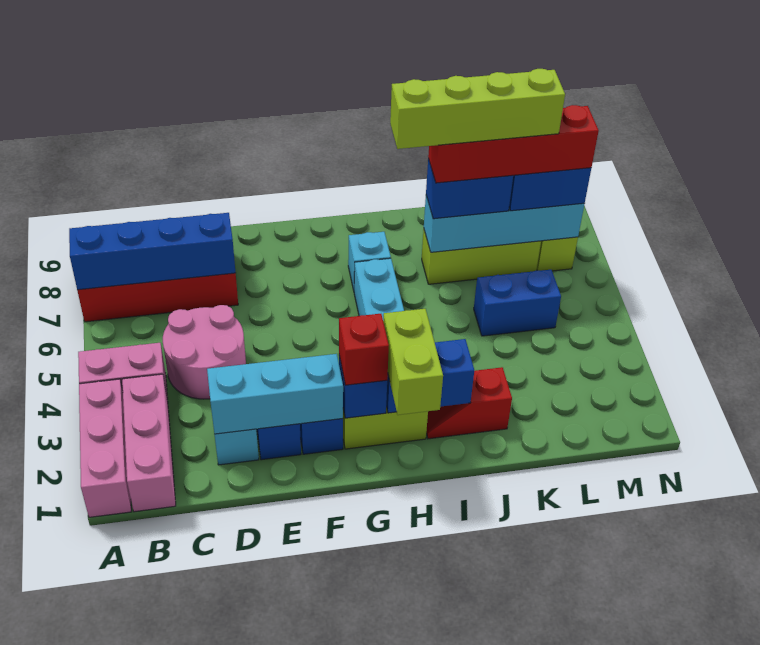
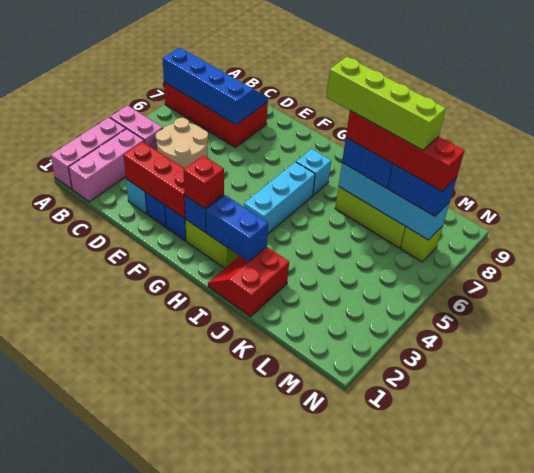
pink 2x2 round brick [163,305,246,399] -> tan 2x2 round brick [156,118,208,169]
cyan 1x3 brick [207,354,343,434] -> red 1x3 brick [123,142,185,218]
lime 1x2 brick [383,309,443,415] -> none
red 1x2 slope [426,367,512,439] -> red 2x2 slope [208,247,289,317]
blue 1x2 brick [474,270,561,336] -> none

